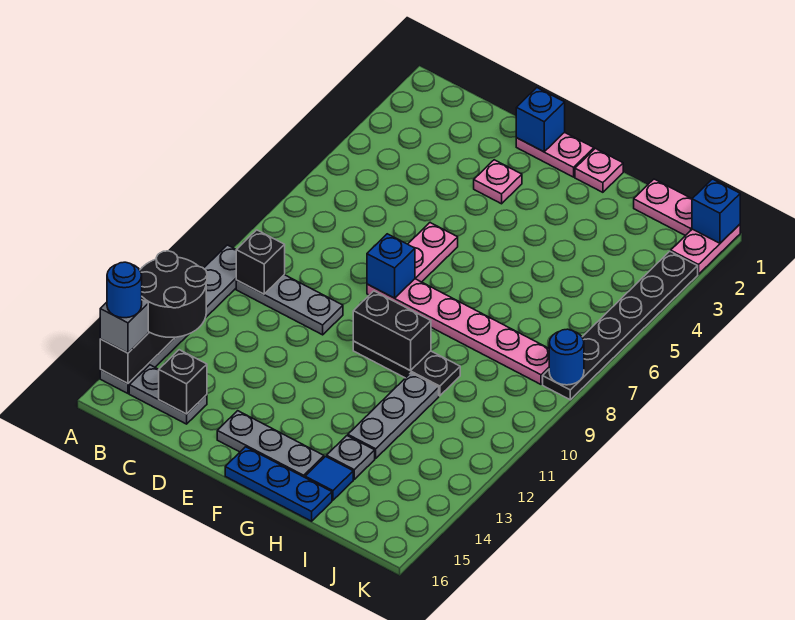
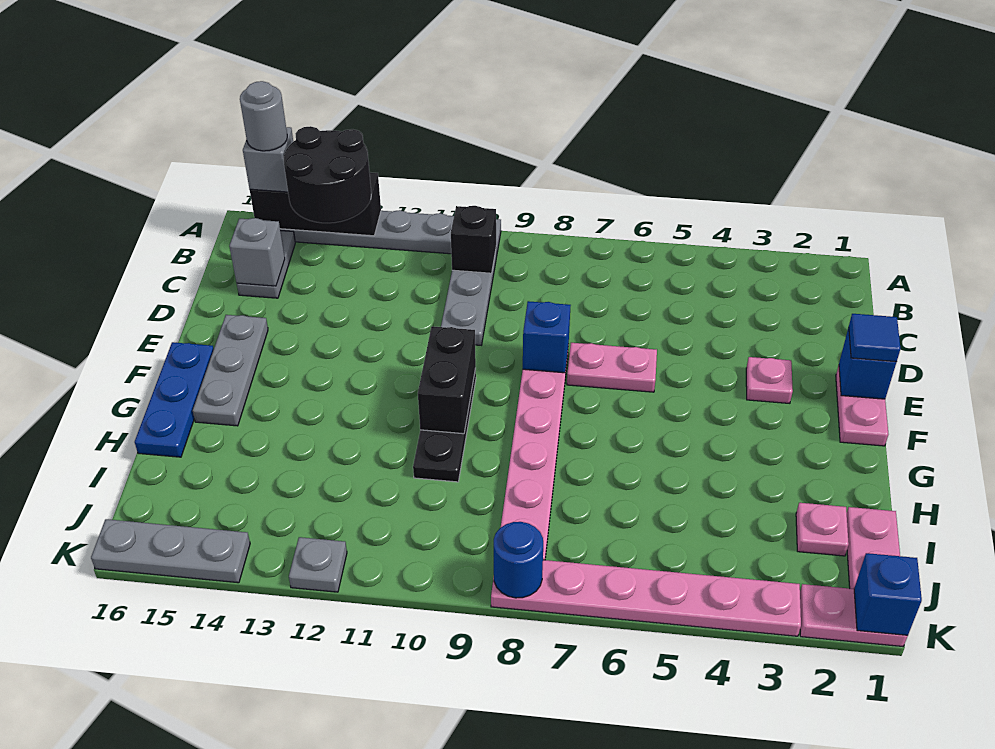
blue 1x1 round brick [107,262,142,318] -> grey 1x1 round brick [240,81,287,151]
black 1x1 brick [159,350,207,414] -> grey 1x1 brick [229,218,285,286]
pink 1x1 plate [575,149,623,192] -> pink 1x1 plate moved to [796,503,849,556]
grey 1x3 plate [348,373,439,458] -> grey 1x3 plate moved to [91,519,250,583]
grey 1x1 plate [327,436,375,479] -> grey 1x1 plate moved to [289,537,347,592]
blue 1x1 tile [305,456,353,500] -> blue 1x1 tile moved to [849,314,901,362]
black 1x6 plate [543,251,698,400] -> pink 1x6 plate [491,560,801,636]

